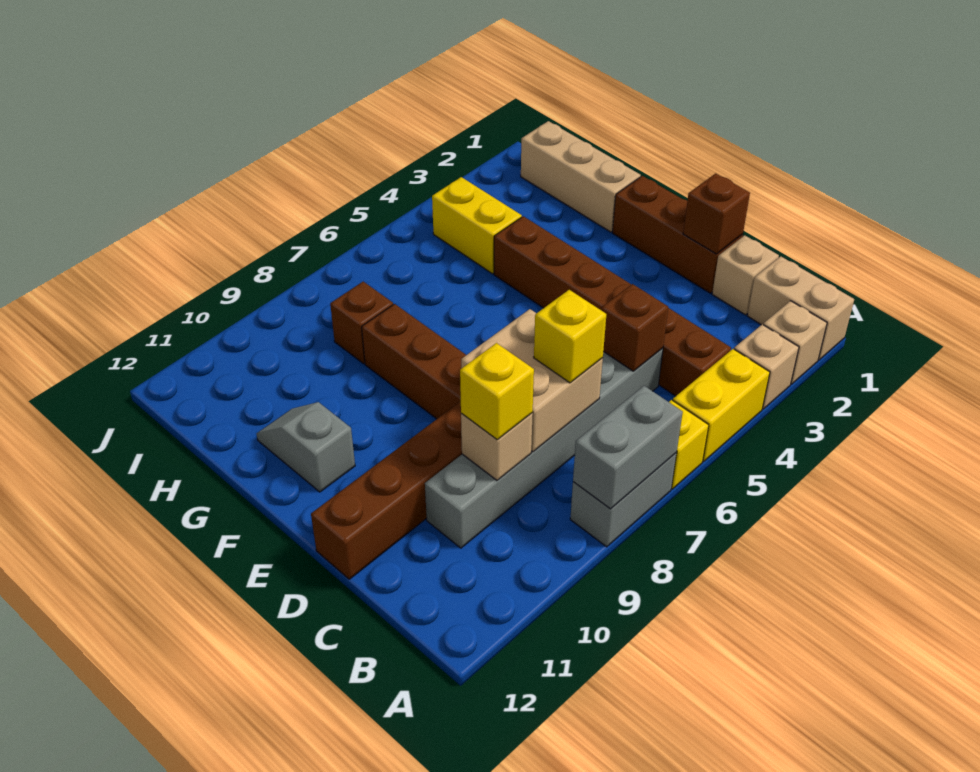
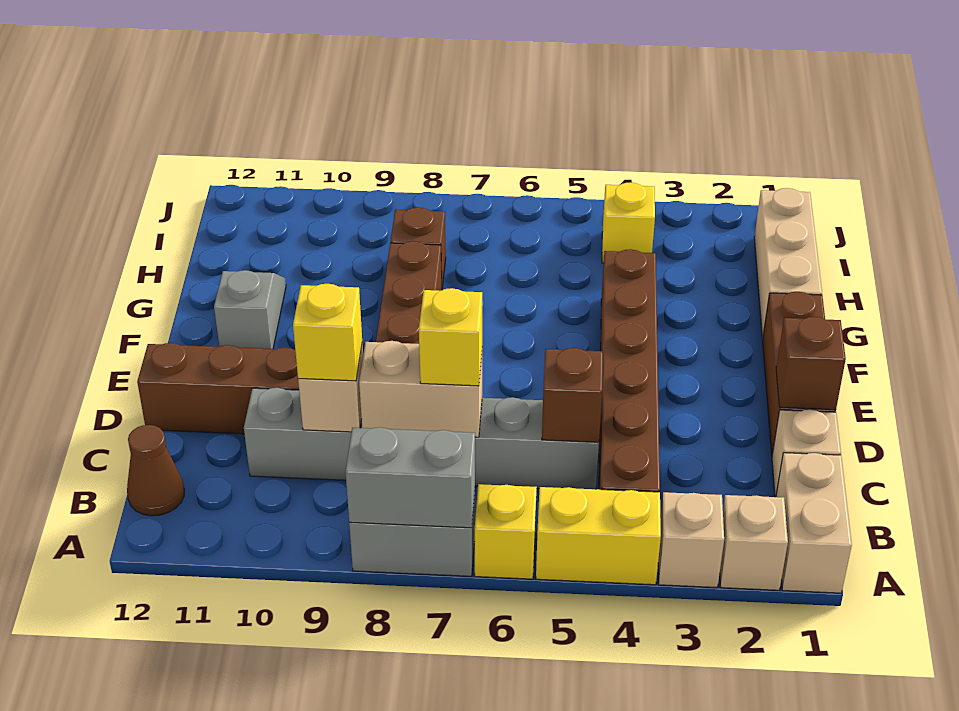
none -> brown 1x1 cone [127,425,184,516]
tan 2x2 brick [461,309,603,452] -> tan 1x2 brick [359,341,482,437]
yellow 1x2 brick [432,177,522,274] -> yellow 1x1 brick [602,182,655,263]

